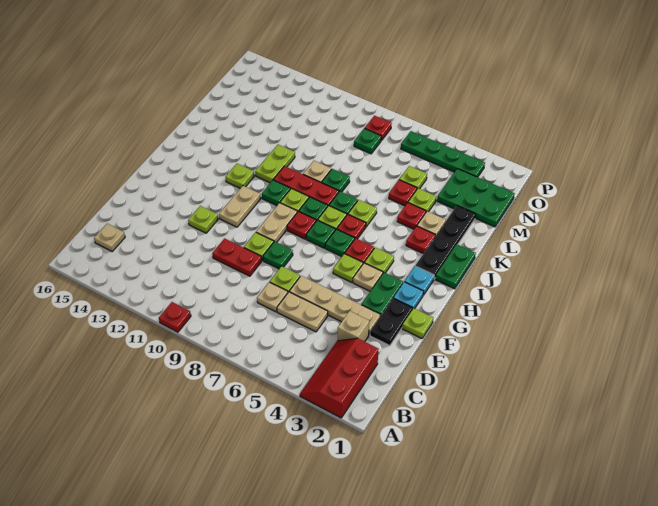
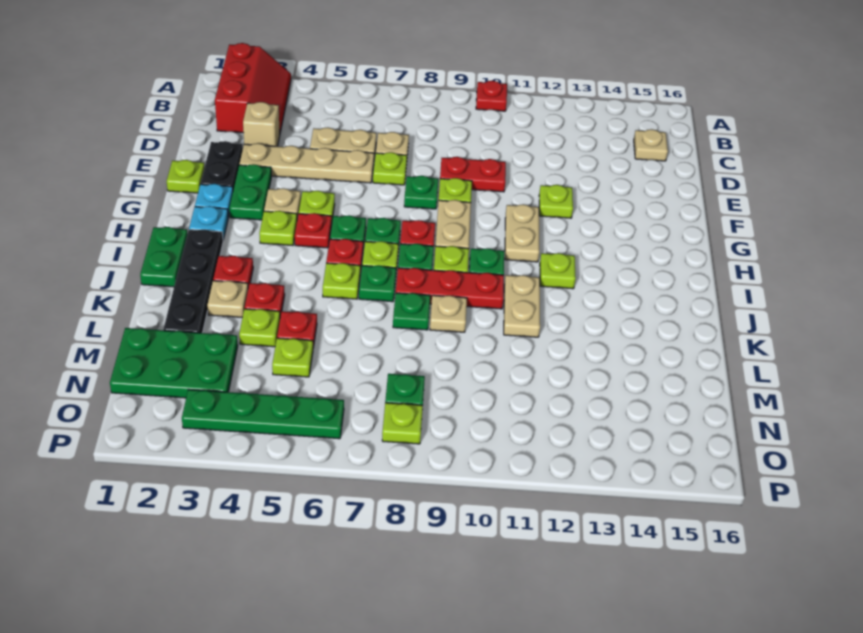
lime 1x2 plate [255,145,295,183] -> tan 1x2 plate [504,275,540,337]
red 1x1 plate [365,116,392,140] -> lime 1x1 plate [382,403,423,444]

